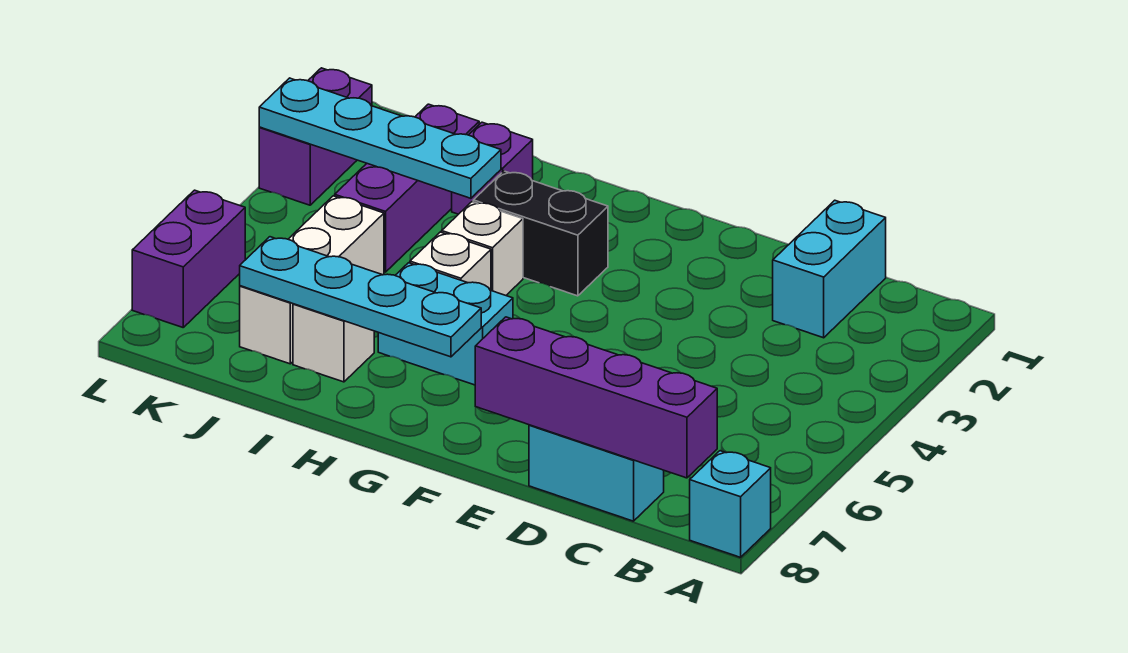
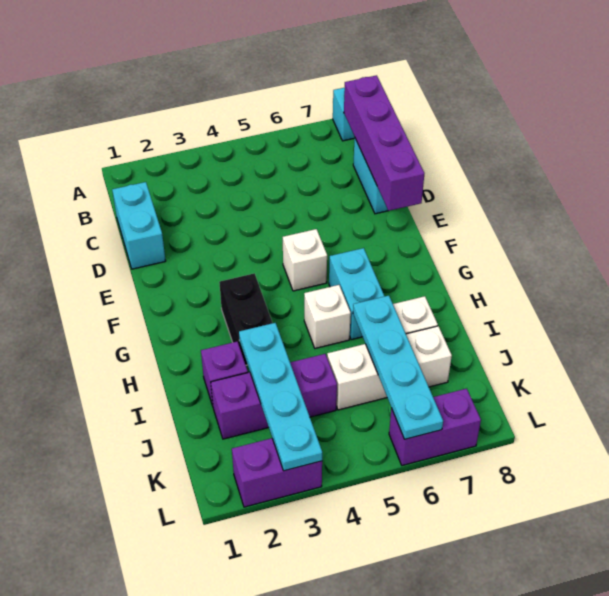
cyan 1x2 brick [773,200,886,338] -> cyan 1x2 brick turned to [112,182,166,269]
cyan 1x4 plate [240,237,481,357] -> cyan 1x4 plate moved to [353,296,443,439]
white 1x1 brick [442,202,523,295] -> white 1x1 brick moved to [283,229,327,291]

